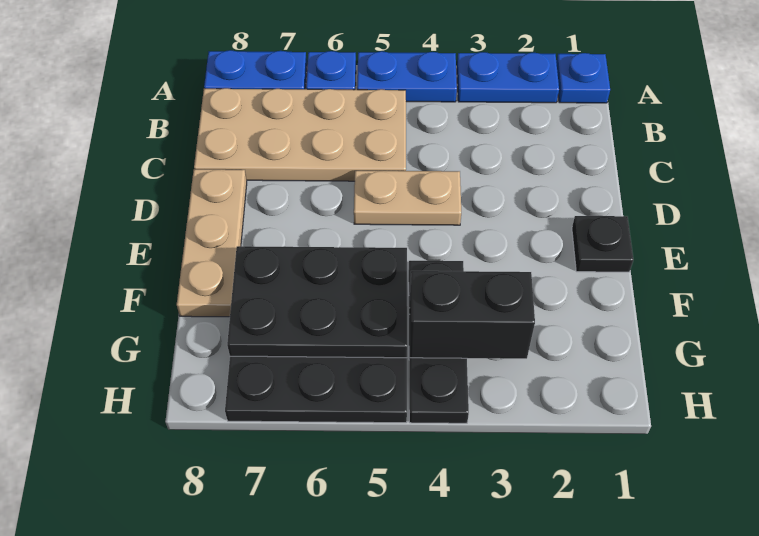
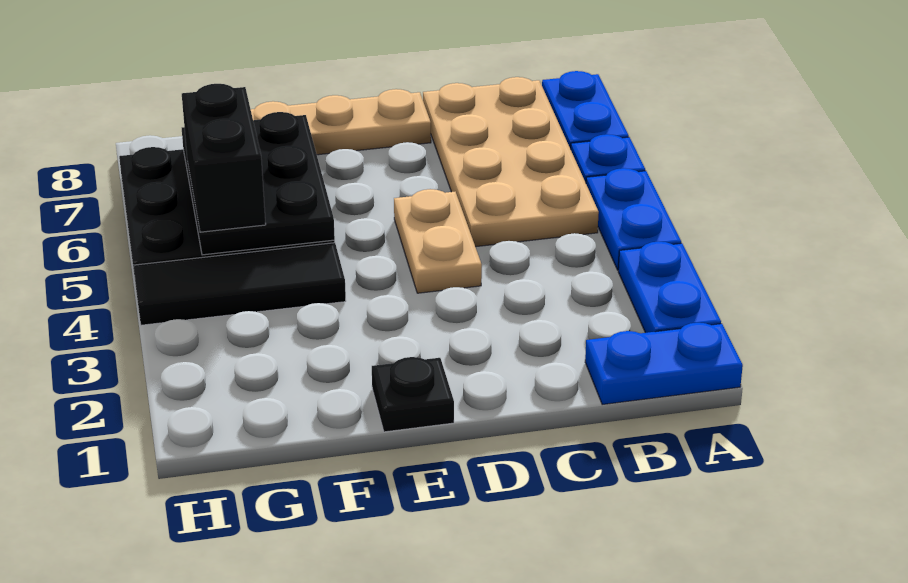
blue 1x1 plate [556,53,610,103] -> blue 1x2 plate [585,323,743,405]
black 1x3 plate [409,261,469,423] -> black 1x3 tile [133,243,346,325]
black 1x2 brick [409,271,535,359] -> black 1x2 brick moved to [182,84,266,232]

